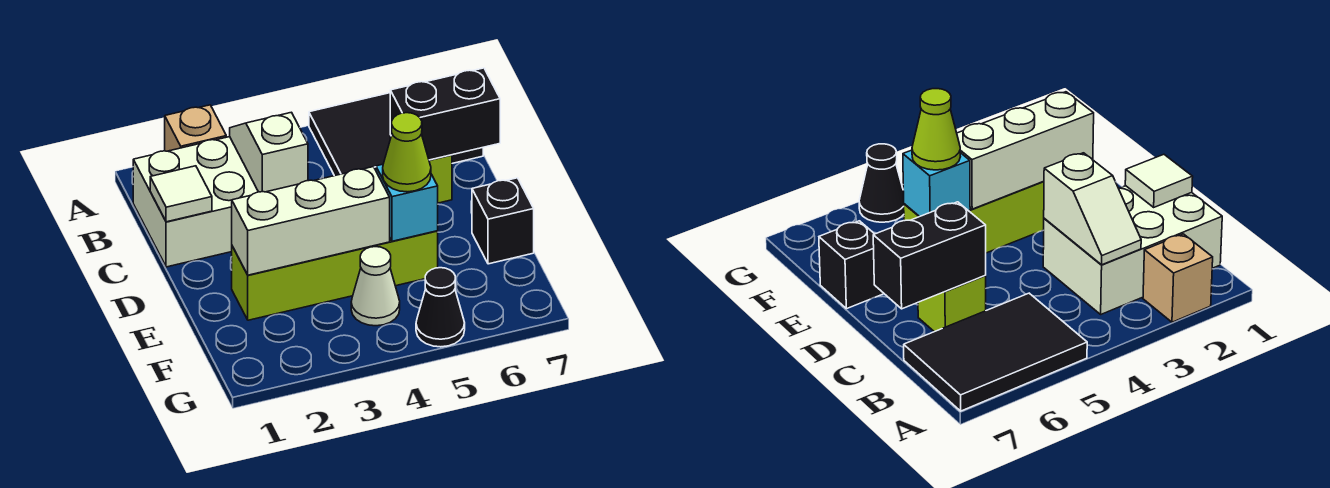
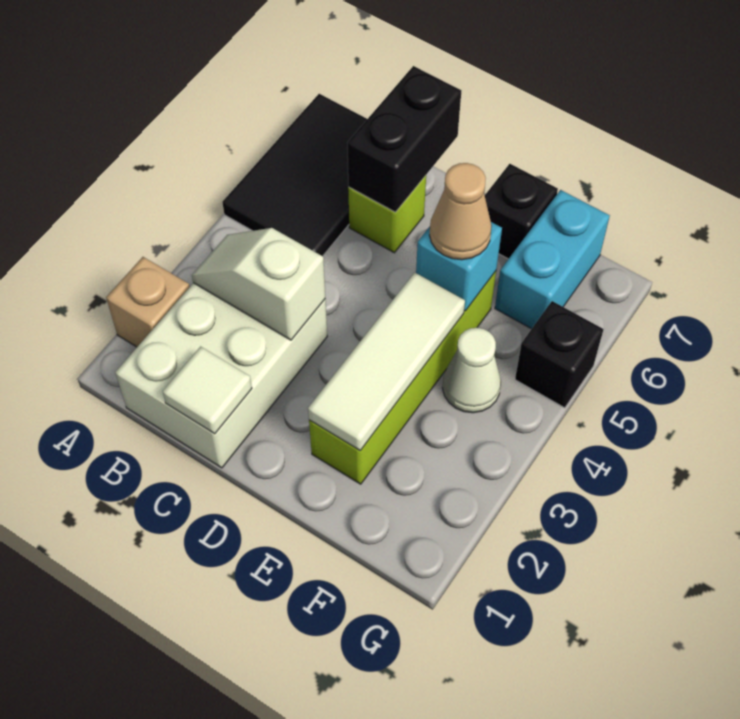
white 1x3 brick [232,167,390,275] -> white 1x3 tile [308,272,465,451]
lime 1x1 cone [383,113,431,192] -> tan 1x1 cone [430,163,492,260]
none -> cyan 1x2 brick [495,190,610,329]
black 1x1 cone [416,268,465,347] -> black 1x1 brick [515,301,603,408]

